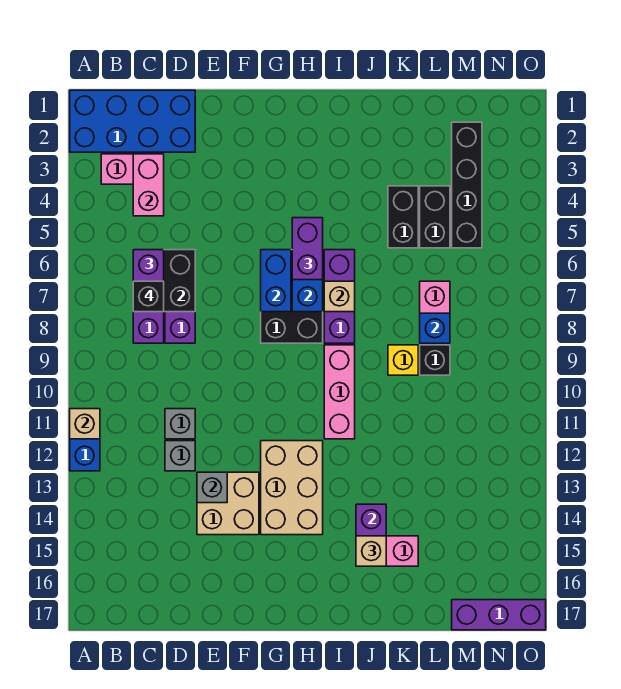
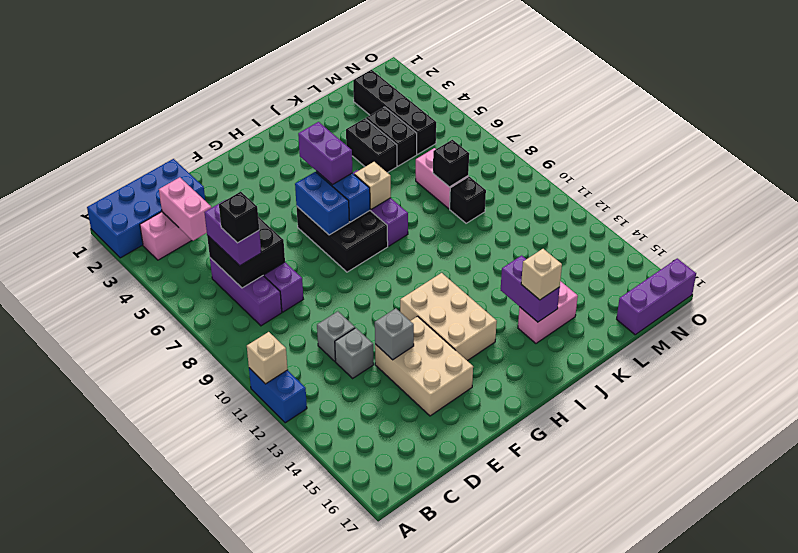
tan 2x2 brick [197,472,259,535] -> tan 2x3 brick [375,316,473,416]
pink 1x3 brick [324,345,355,439] -> none
yellow 1x1 brick [388,345,418,375] -> none
blue 1x1 brick [420,313,450,343] -> black 1x1 brick [433,140,469,187]

